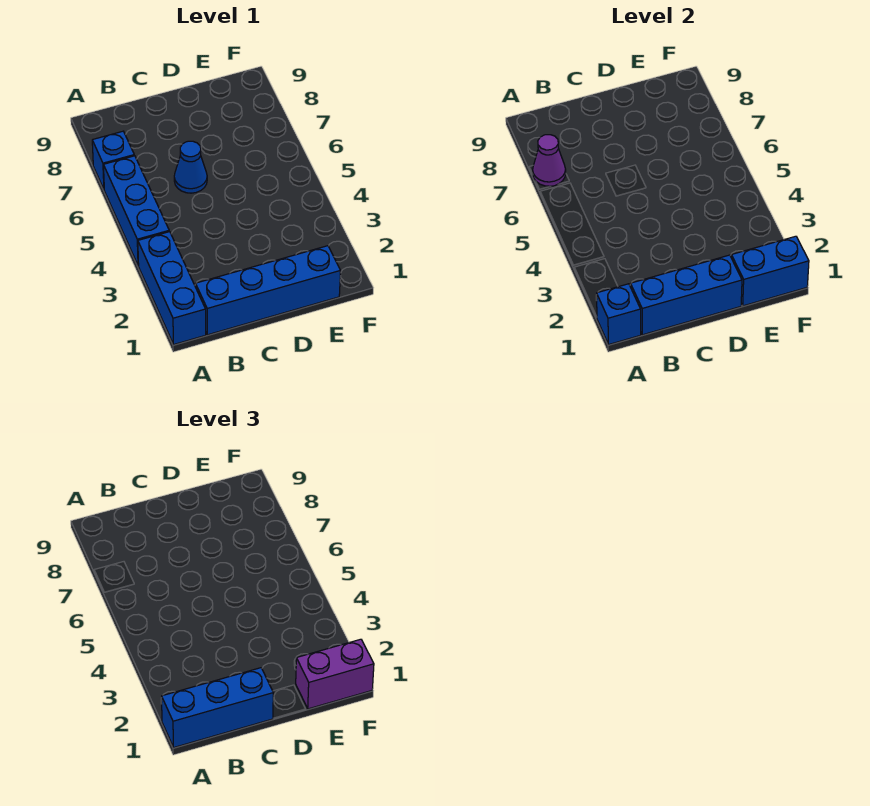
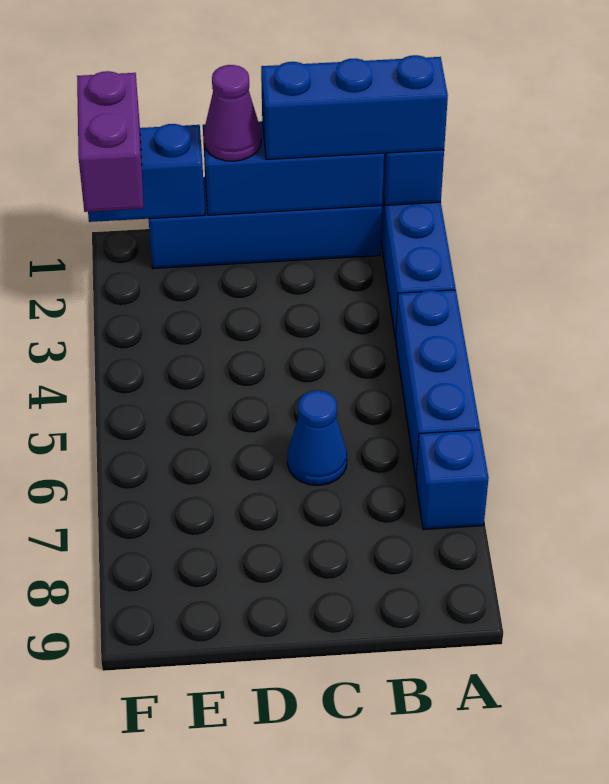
purple 1x1 cone [533,135,566,186] -> purple 1x1 cone moved to [203,65,261,161]
purple 1x2 brick [296,639,374,709] -> purple 1x2 brick turned to [77,71,143,212]

